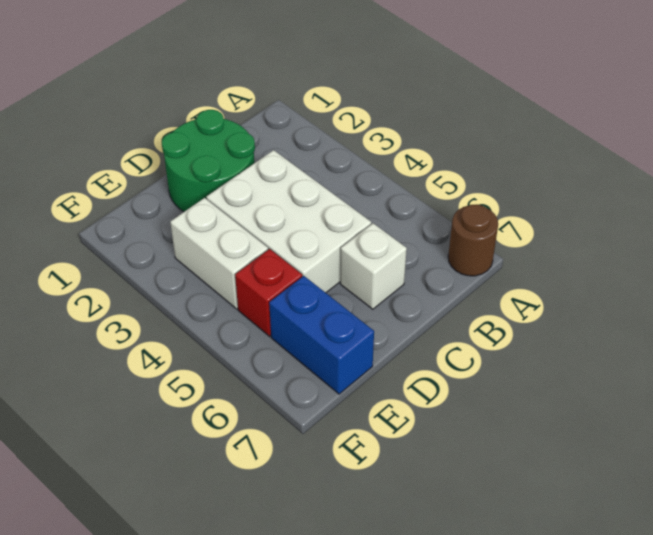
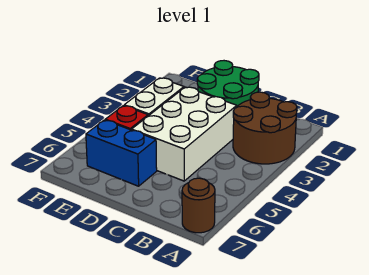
none -> brown 2x2 round brick [233,92,297,164]
white 1x1 brick [340,223,407,309] -> none
blue 1x2 brick [269,276,374,394] -> blue 1x2 brick turned to [86,120,157,186]

